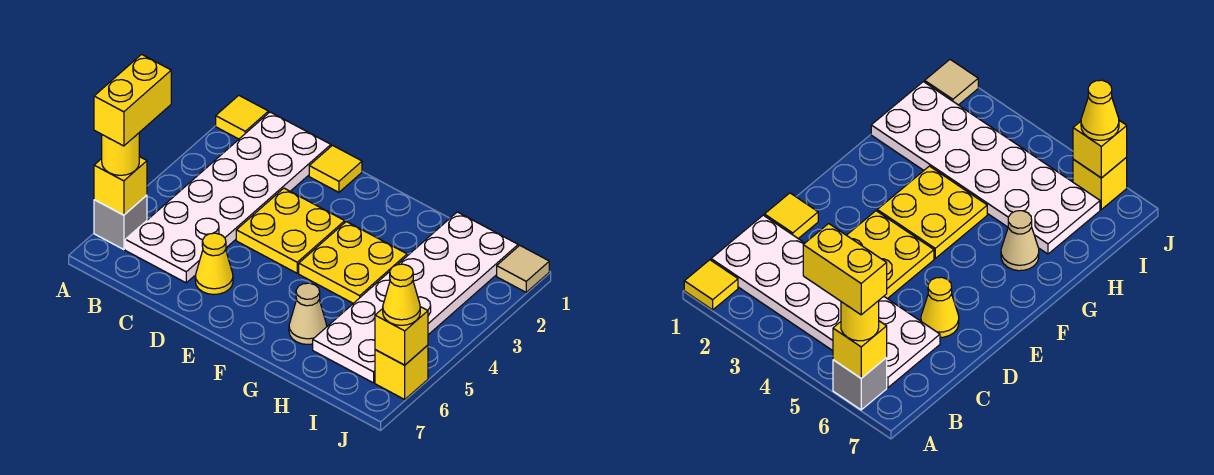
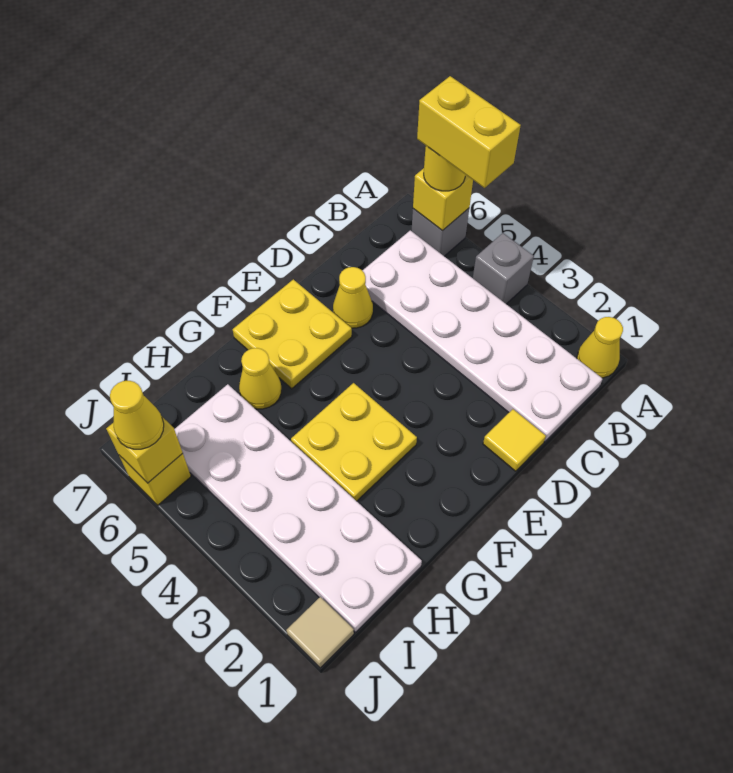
yellow 1x1 tile [216,95,268,139] -> yellow 1x1 cone [577,317,623,378]
none -> grey 1x1 brick [473,233,534,304]
yellow 2x2 plate [236,188,345,273] -> yellow 2x2 plate moved to [233,279,352,389]
tan 1x1 cone [289,283,327,345] -> yellow 1x1 cone [239,348,281,409]

